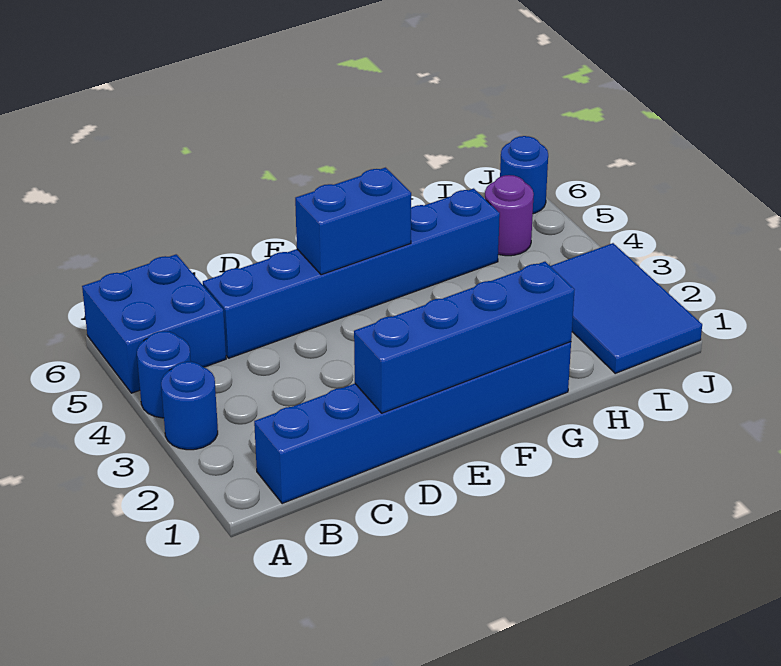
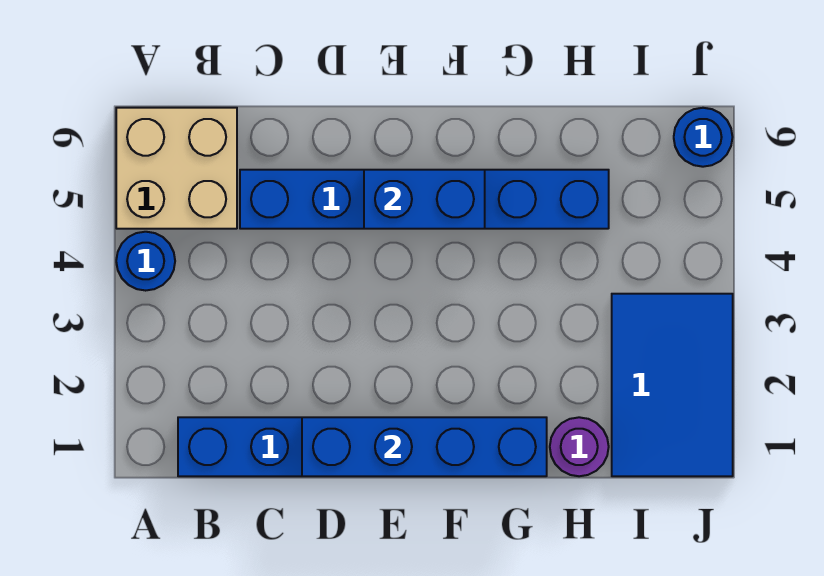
blue 1x1 round brick [161,362,218,450] -> none
blue 2x2 brick [82,254,226,393] -> tan 2x2 brick [116,108,237,229]
purple 1x1 round brick [485,175,534,256] -> purple 1x1 round brick moved to [550,417,609,476]

